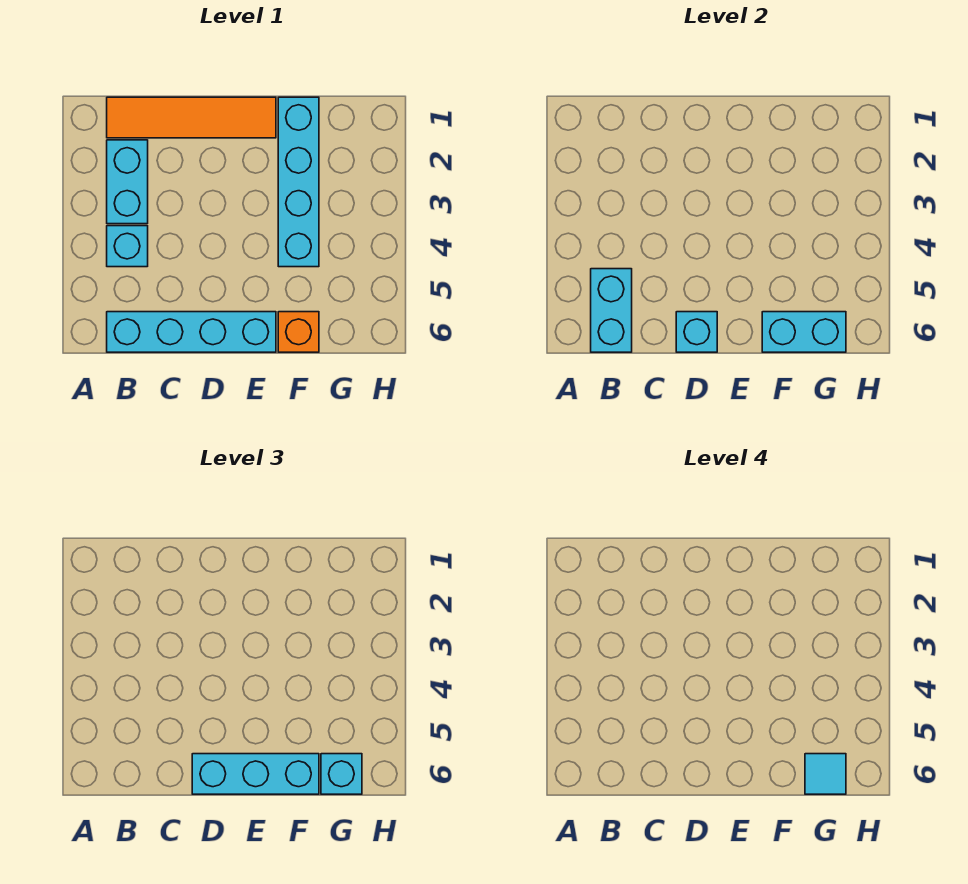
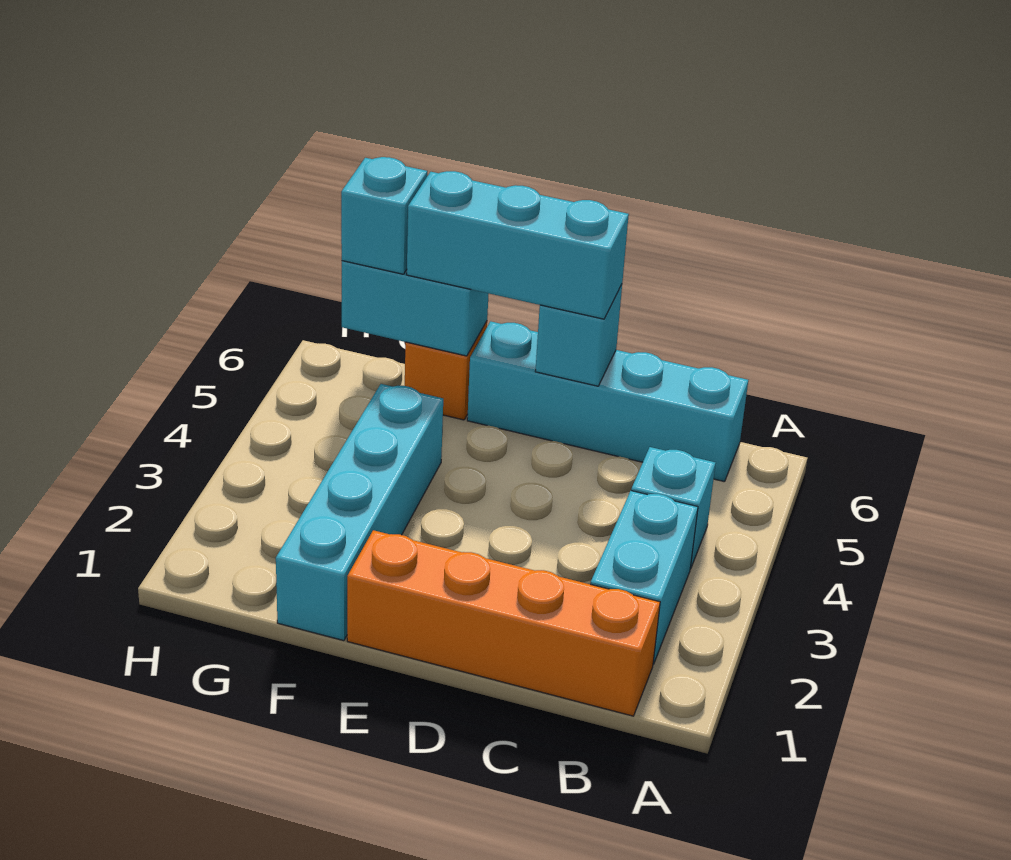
orange 1x4 tile [107,97,276,138] -> orange 1x4 brick [347,530,660,716]
cyan 1x2 brick [591,269,632,352] -> none
cyan 1x1 tile [805,754,846,794] -> none

